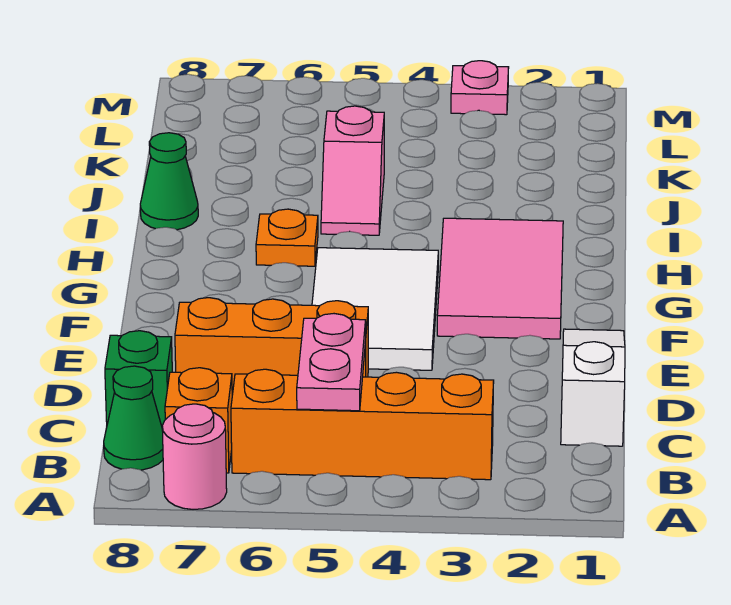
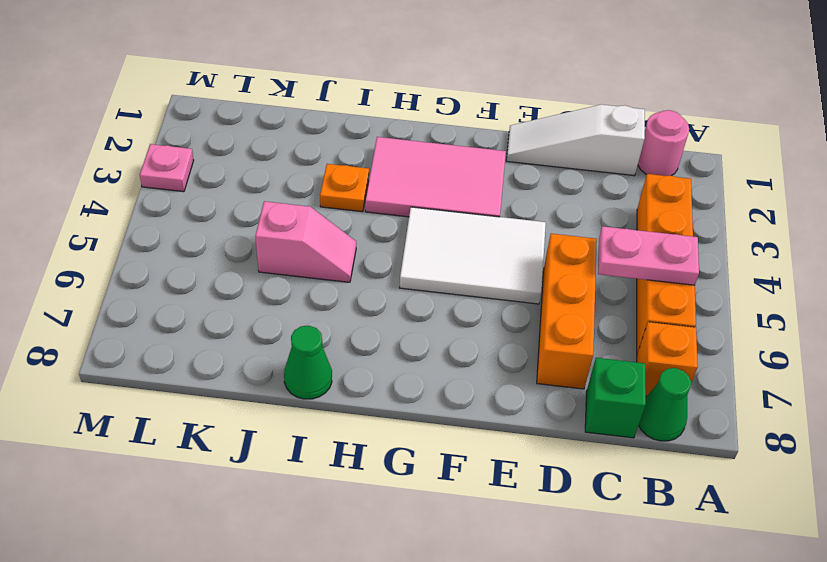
pink 1x1 round brick [162,404,227,509] -> pink 1x1 round brick moved to [638,110,689,176]
orange 1x1 plate [256,209,318,266] -> orange 1x1 plate moved to [320,164,369,212]

